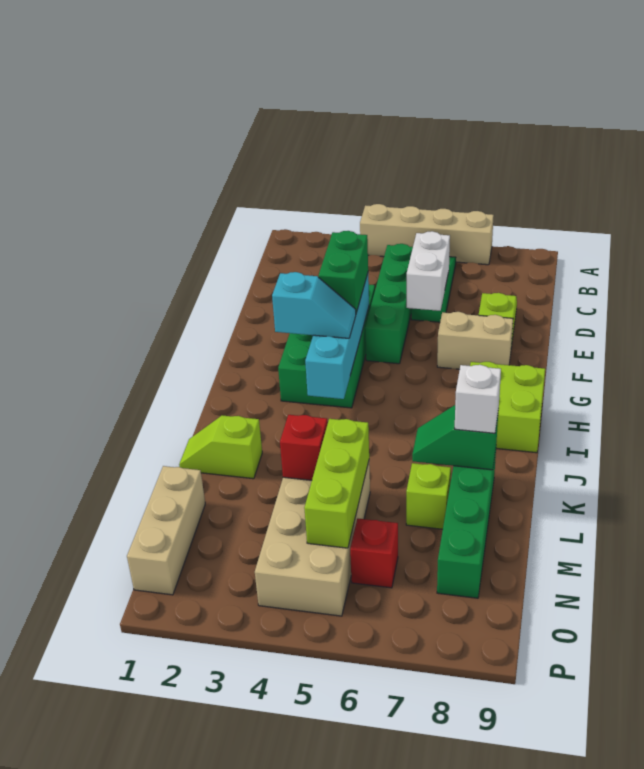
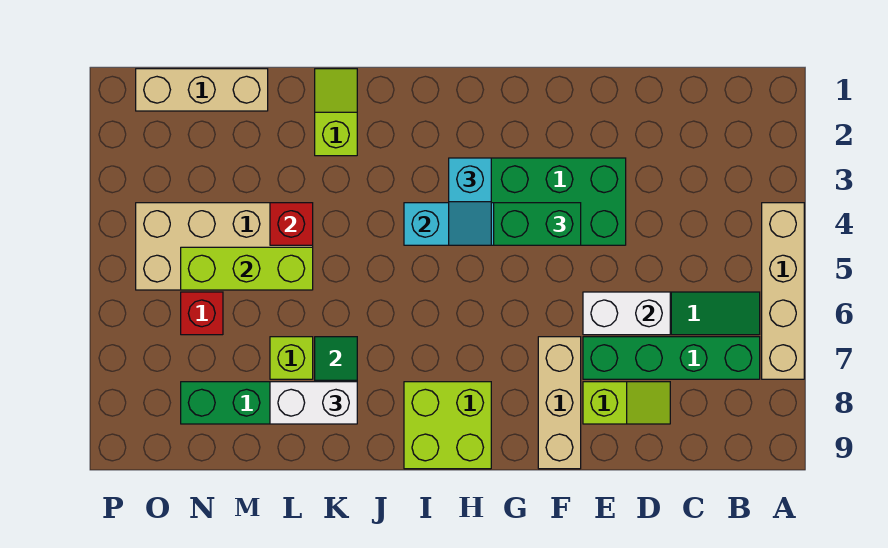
green 1x4 brick [365,244,413,364] -> green 1x4 brick moved to [583,337,760,379]
tan 1x2 brick [437,312,513,369] -> tan 1x3 brick [538,337,581,469]
white 1x1 brick [455,365,501,433] -> white 1x2 brick [270,382,357,424]

